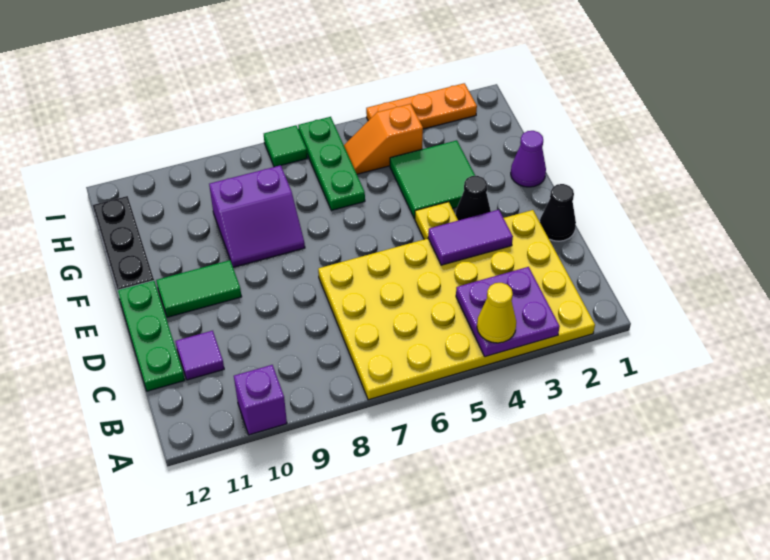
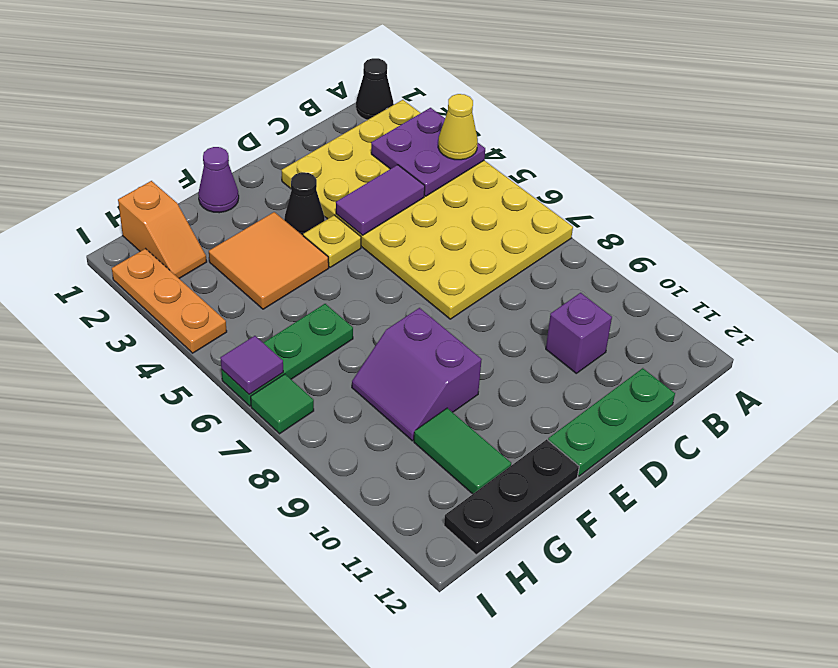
purple 1x1 brick [234,365,287,435] -> purple 1x1 brick moved to [546,293,612,373]
purple 1x1 tile [175,331,224,380] -> purple 1x1 tile moved to [221,336,283,394]
black 1x1 cone [540,184,576,241] -> black 1x1 cone moved to [356,58,393,120]
purple 1x2 tile [428,210,513,265] -> purple 1x2 tile turned to [336,165,425,235]
green 1x2 tile [156,260,242,317] -> green 1x2 tile moved to [414,408,511,494]
green 2x2 tile [390,140,475,219] -> orange 2x2 tile [209,212,329,309]
purple 2x2 slope [209,165,305,267] -> purple 2x2 slope turned to [352,308,482,441]
orange 1x2 slope [344,104,423,174] -> orange 1x2 slope moved to [118,181,207,278]

